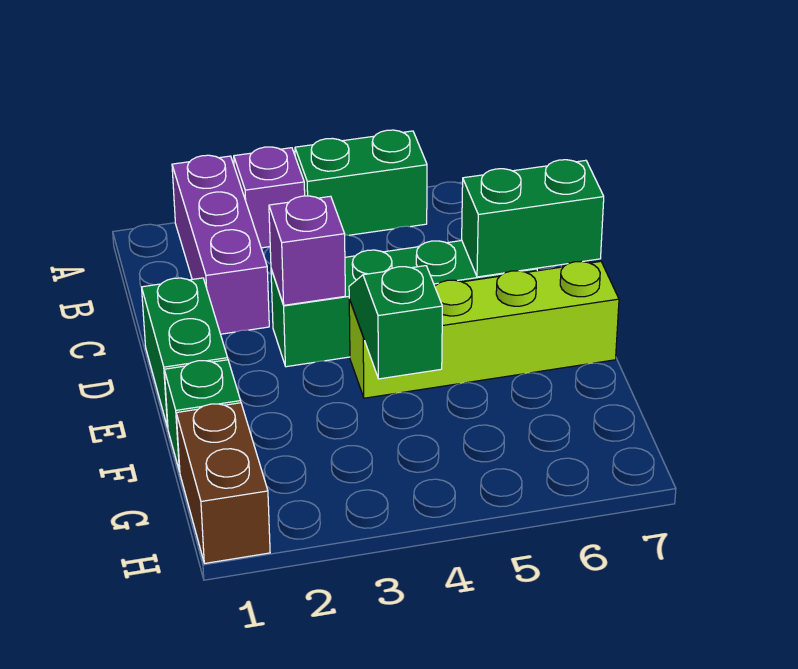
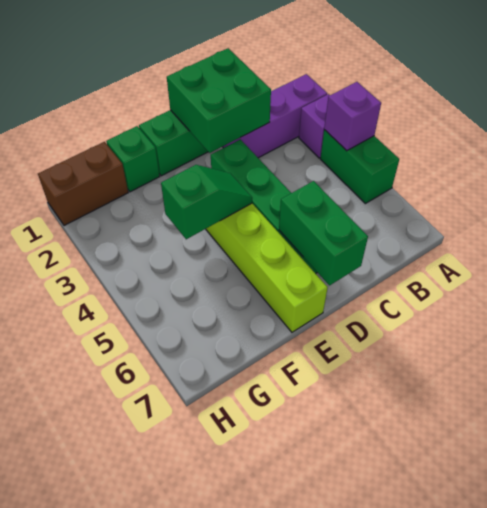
none -> green 2x2 brick [167,48,271,153]
purple 1x1 brick [269,196,345,305] -> purple 1x1 brick moved to [324,82,381,151]

